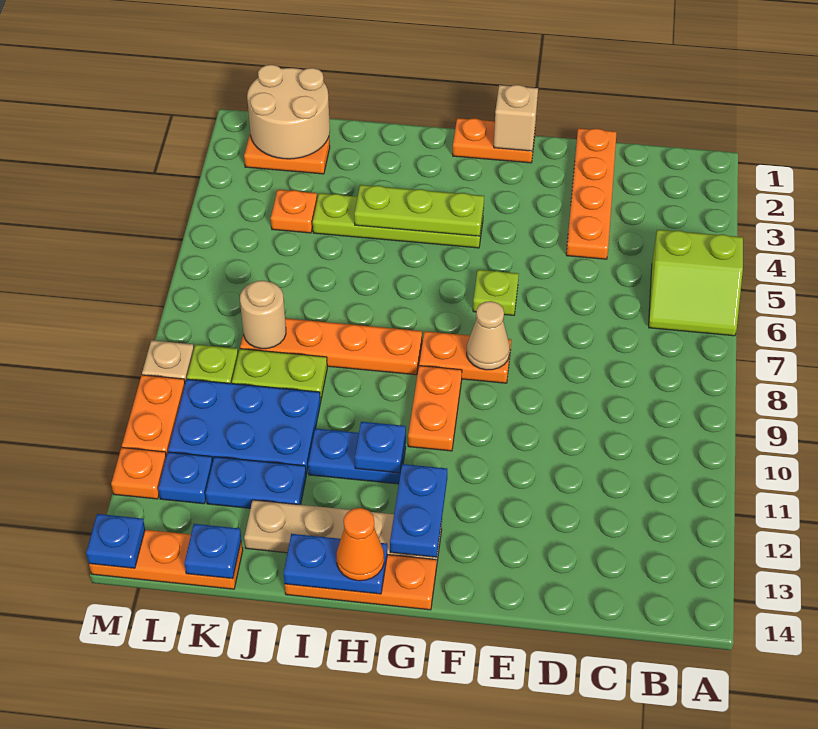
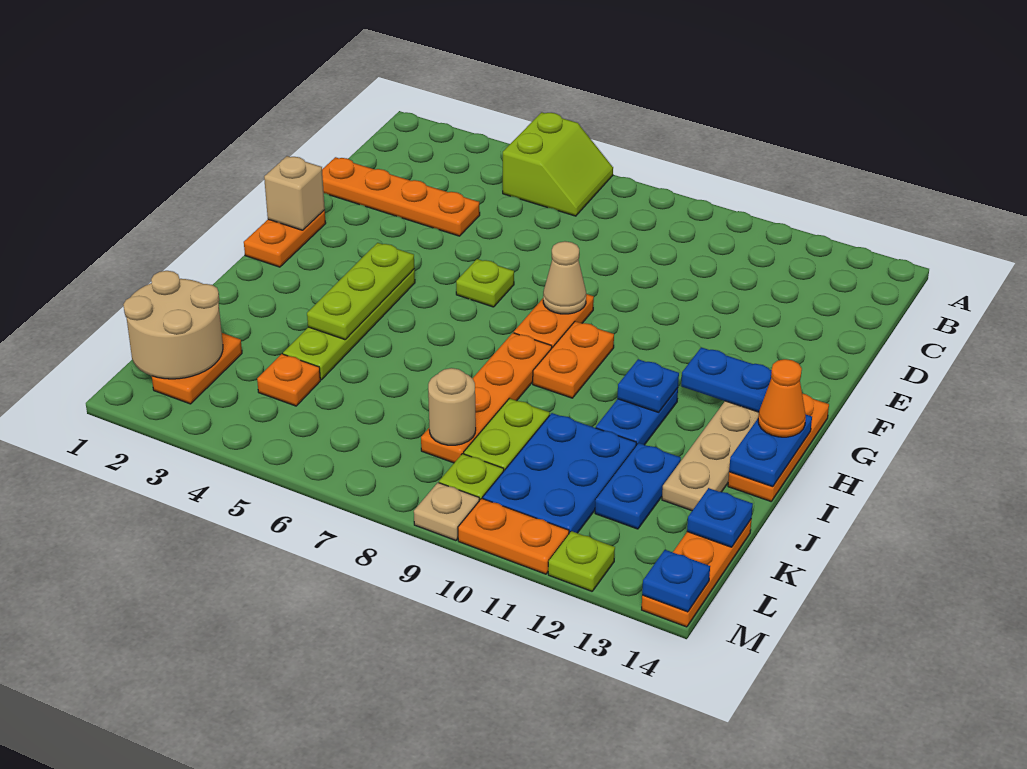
orange 1x2 plate [408,366,462,451] -> orange 1x2 plate turned to [533,321,614,398]
blue 1x1 plate [158,452,213,504] -> none
orange 1x1 plate [111,448,166,499] -> lime 1x1 plate [548,531,615,591]

